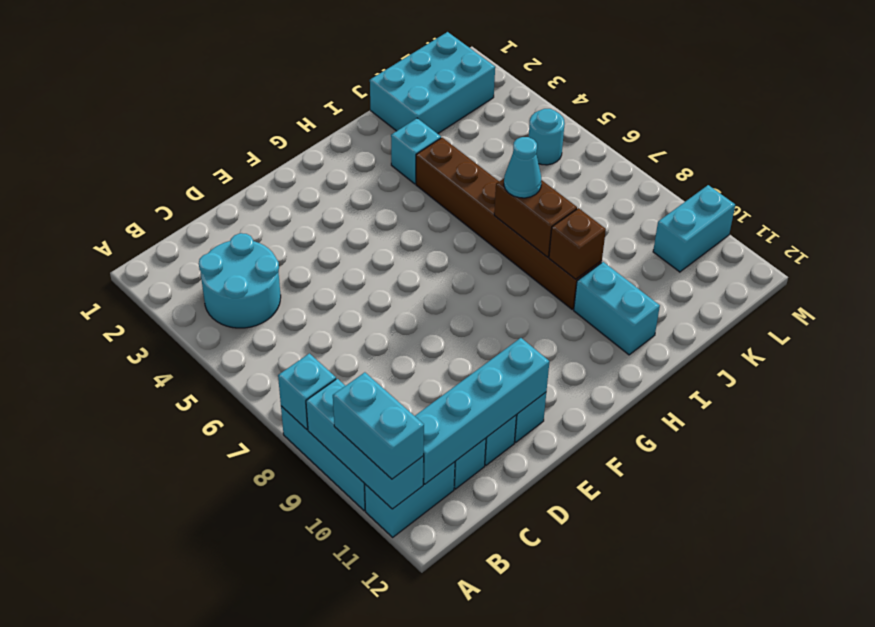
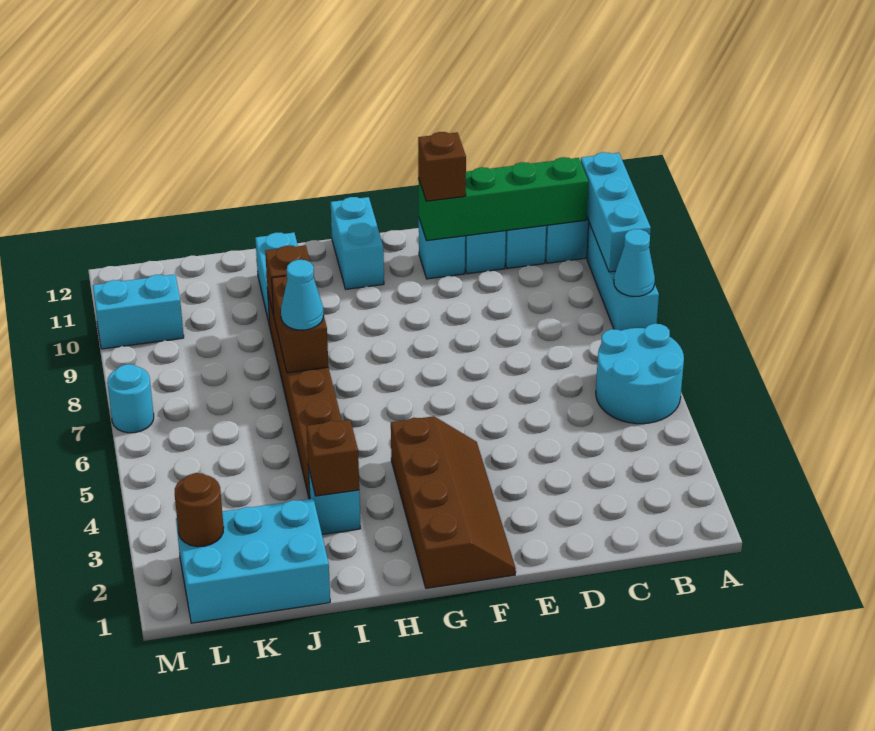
cyan 1x1 brick [278,353,336,429] -> cyan 1x1 cone [614,229,655,297]
cyan 1x2 brick [333,372,424,479] -> cyan 1x2 brick moved to [331,197,384,289]
cyan 2x2 round brick [199,233,281,328] -> cyan 2x2 round brick moved to [596,324,684,424]
cyan 1x4 brick [415,338,549,484] -> green 1x4 brick [418,157,588,241]
none -> brown 1x1 brick [418,132,466,201]
none -> brown 2x4 slope [391,416,516,588]
none -> brown 1x1 brick [306,420,359,496]
none -> brown 1x1 round brick [175,473,224,547]
cyan 1x1 round brick [529,109,565,165] -> cyan 1x1 round brick moved to [107,364,154,433]

